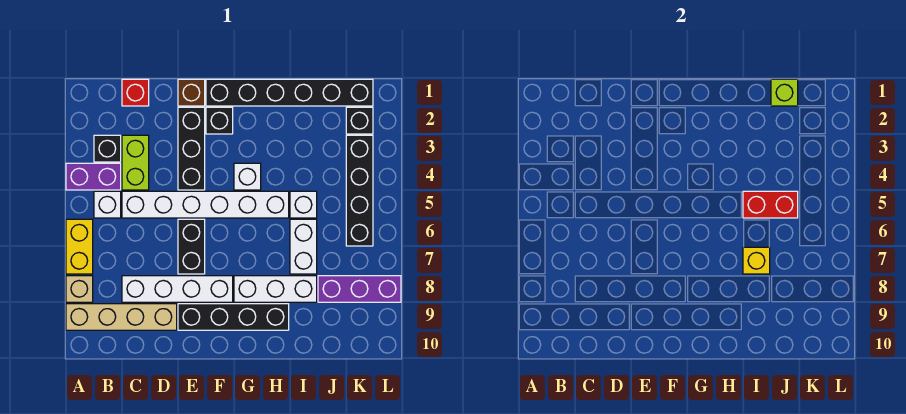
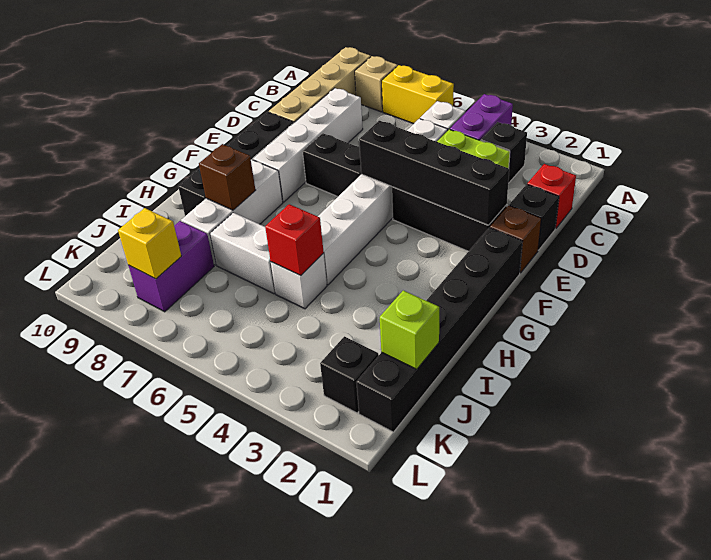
black 1x1 brick [206,107,233,134] -> black 1x1 brick moved to [509,184,559,250]
white 1x1 brick [234,163,261,190] -> none
none -> brown 1x1 brick [199,144,256,210]
red 1x2 brick [743,191,798,218] -> red 1x1 brick [265,204,324,276]
yellow 1x1 brick [743,247,770,274] -> yellow 1x1 brick moved to [118,208,181,279]
purple 1x3 brick [318,276,401,302] -> purple 1x2 brick [128,221,214,312]
black 1x4 brick [346,135,373,246] -> black 1x4 brick moved to [359,121,509,225]

